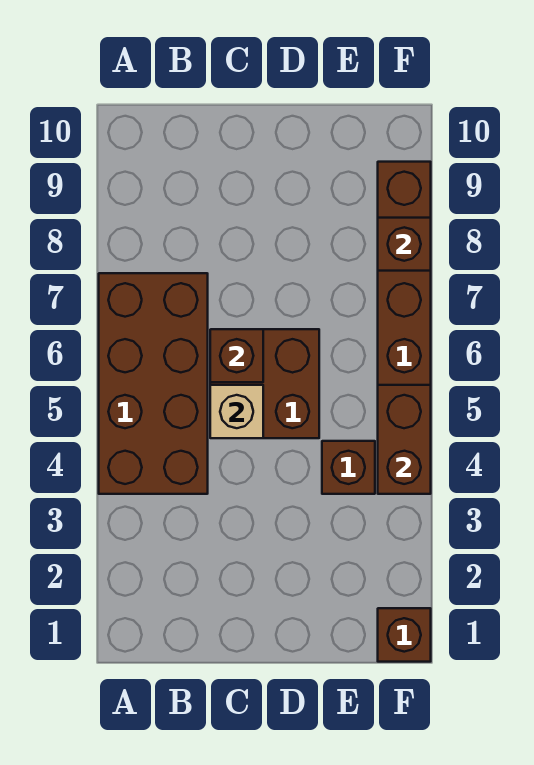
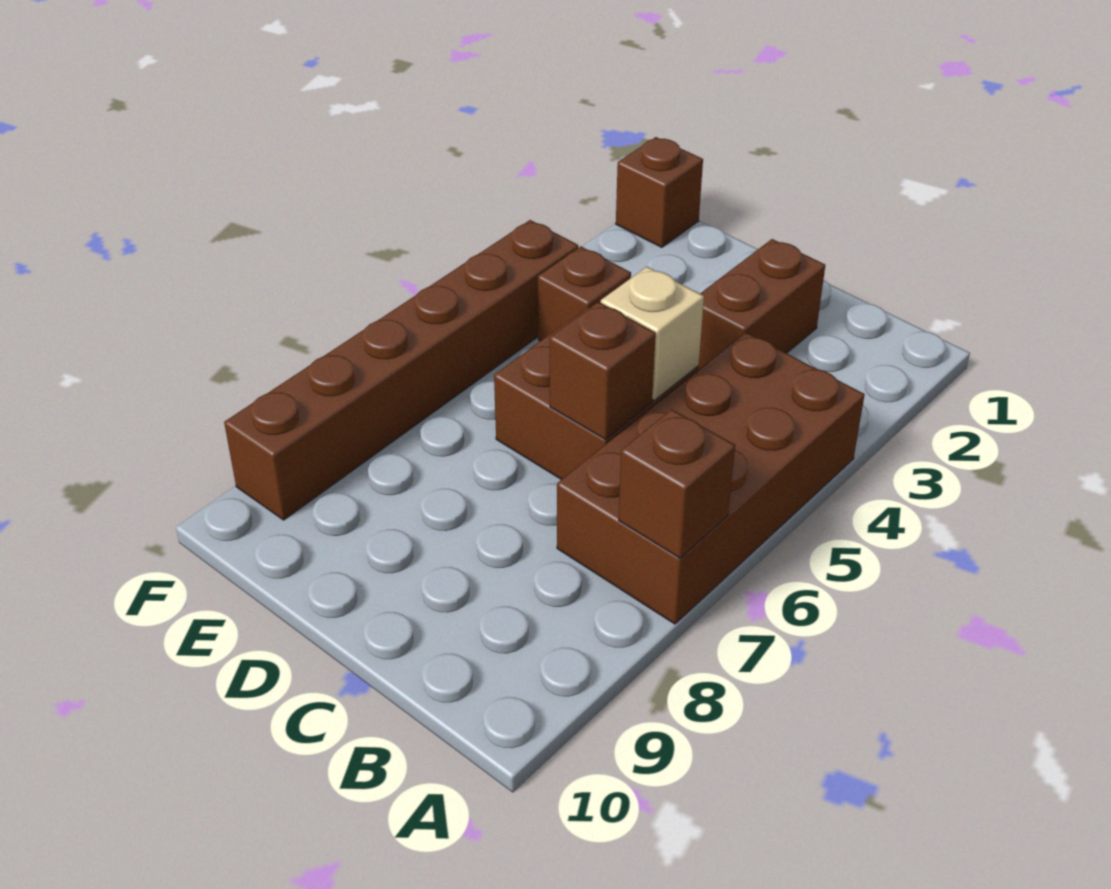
brown 1x2 brick [378,385,431,494] -> brown 1x2 brick moved to [698,239,825,370]
brown 1x1 brick [378,218,431,271] -> brown 1x1 brick moved to [619,409,735,558]

